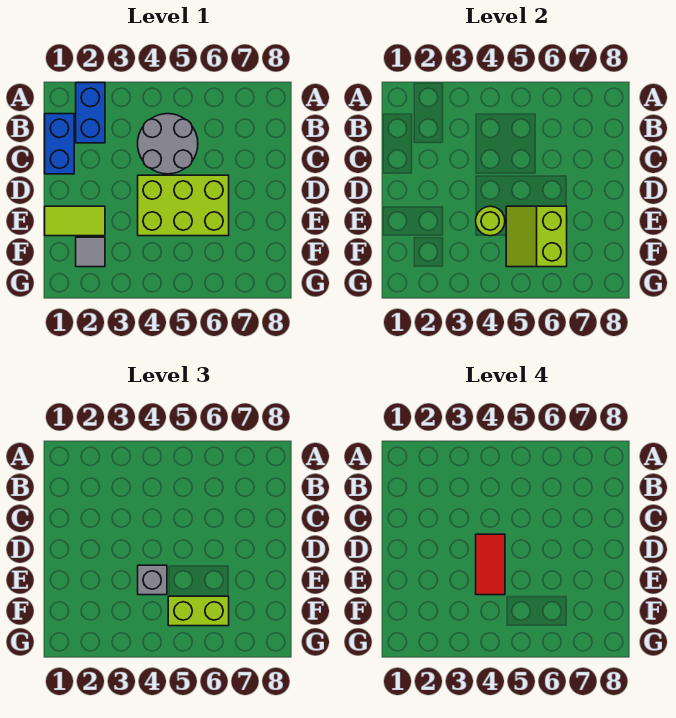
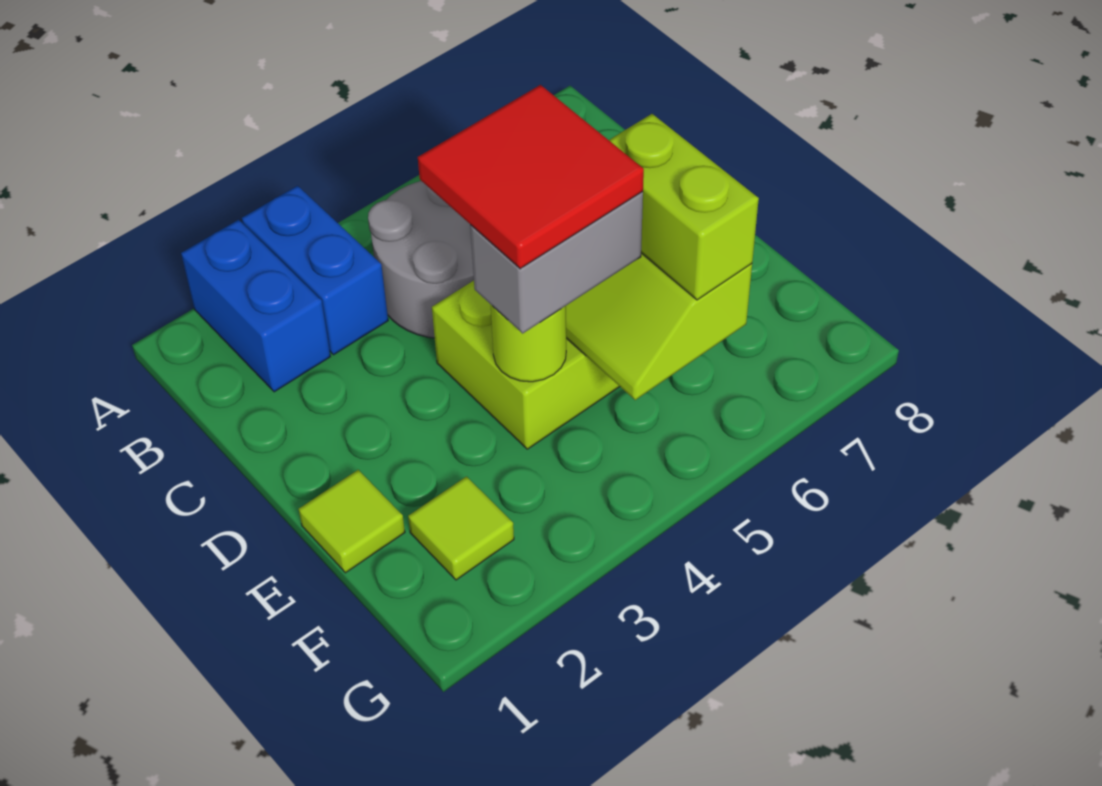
blue 1x2 brick [45,114,74,174] -> blue 1x2 brick moved to [242,186,388,355]
red 1x2 tile [476,534,505,595] -> red 2x2 tile [418,85,644,269]
lime 1x2 tile [45,206,105,236] -> lime 1x1 tile [299,470,405,573]
grey 1x1 brick [138,565,167,595] -> grey 1x2 brick [470,192,643,333]
grey 1x1 tile [76,237,105,267] -> lime 1x1 tile [408,477,514,580]
lime 1x2 brick [168,596,229,626] -> lime 1x2 brick turned to [609,114,759,300]

